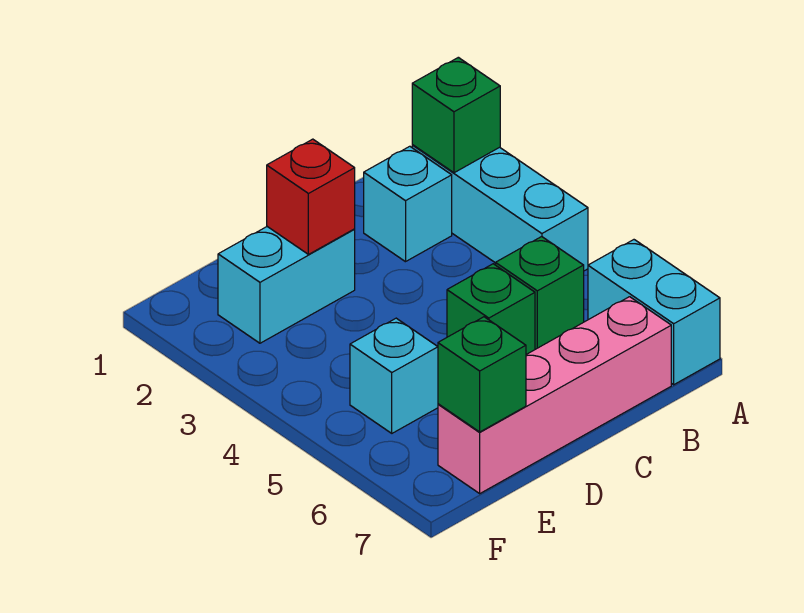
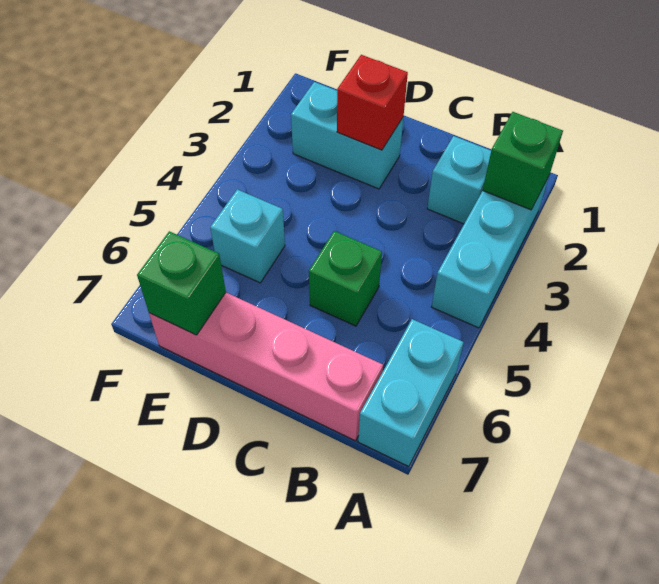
green 1x1 brick [496,237,584,349] -> none

